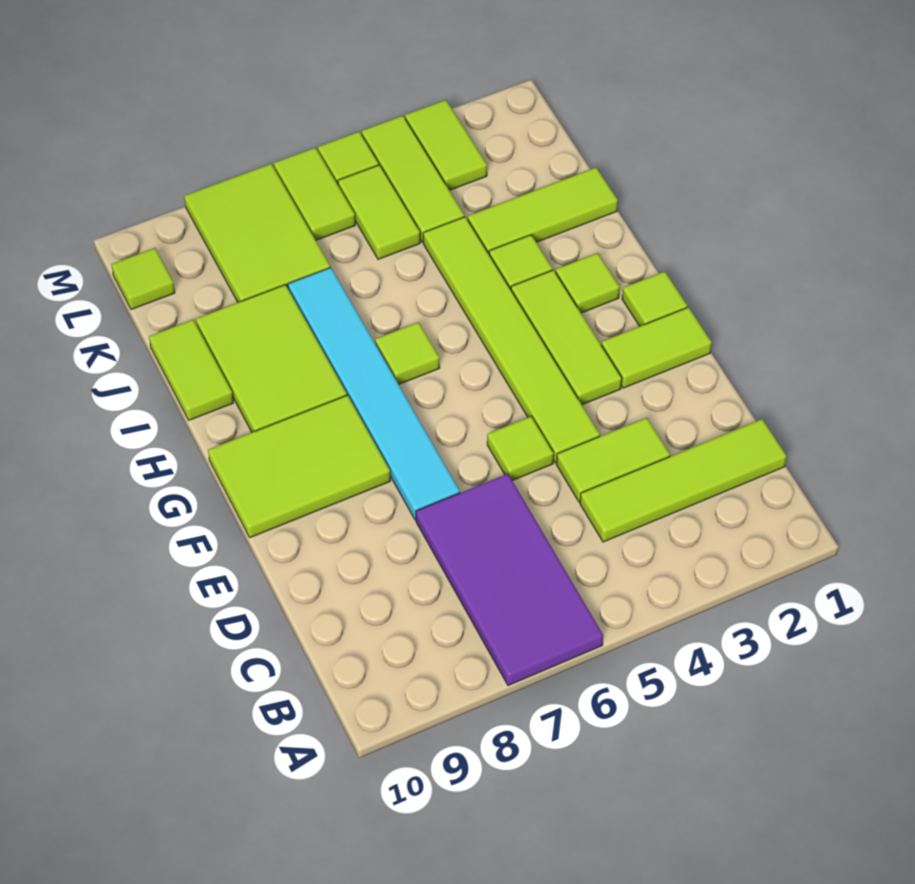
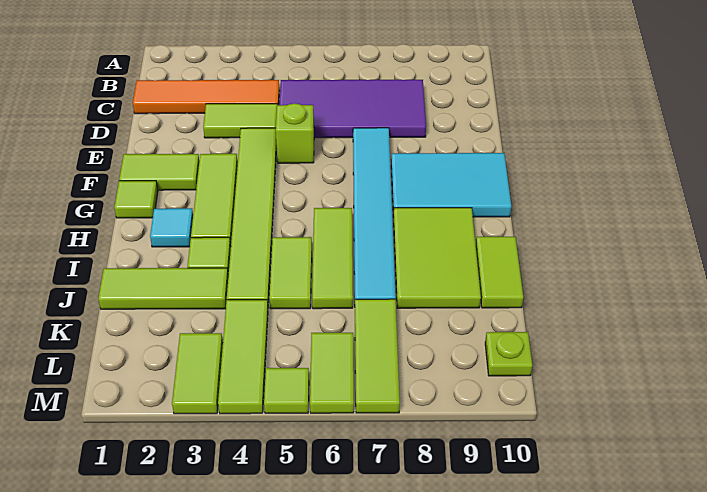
purple 2x4 tile [416,474,603,686] -> purple 2x4 tile turned to [279,80,426,138]
lime 1x4 tile [580,419,787,542] -> orange 1x4 tile [133,80,280,114]
lime 1x1 tile [487,416,554,481] -> lime 1x1 brick [276,103,314,163]
lime 2x3 tile [208,395,390,538] -> cyan 2x3 tile [391,153,511,217]
lime 1x1 tile [556,253,620,313] -> cyan 1x1 tile [150,208,193,247]
lime 1x1 tile [375,322,440,384] -> lime 1x3 tile [312,208,353,309]
lime 1x2 tile [338,165,420,259] -> lime 1x2 tile moved to [269,237,312,309]
lime 2x3 tile [184,164,330,302] -> lime 1x3 tile [355,299,400,413]
lime 1x1 tile [111,248,175,310] -> lime 1x1 plate [485,332,532,376]

